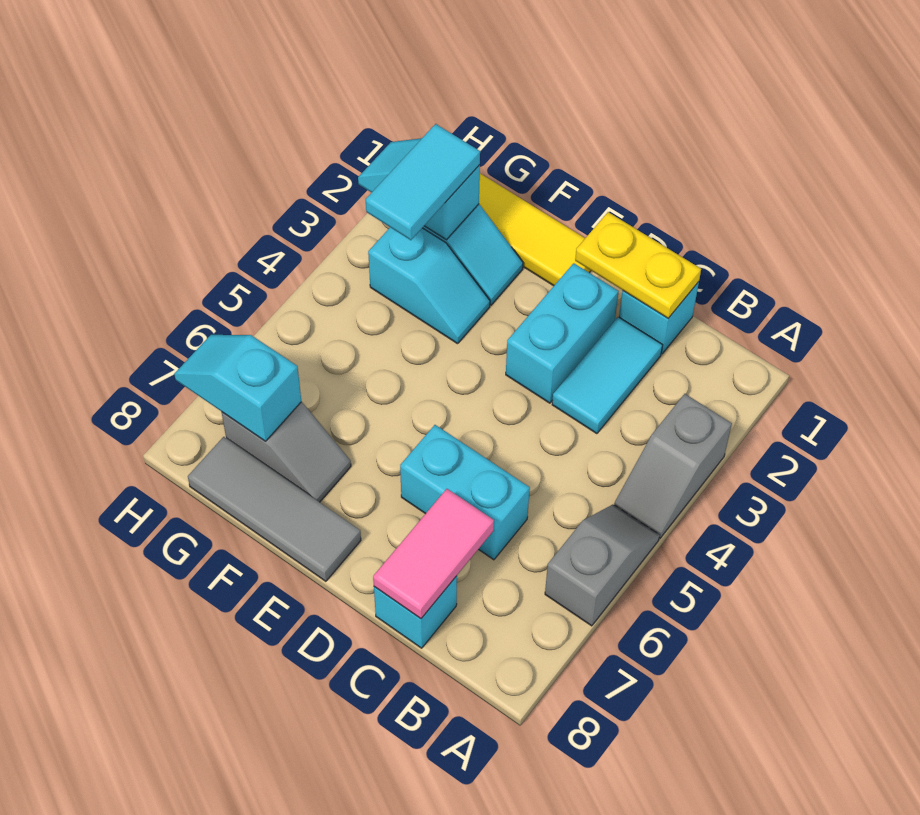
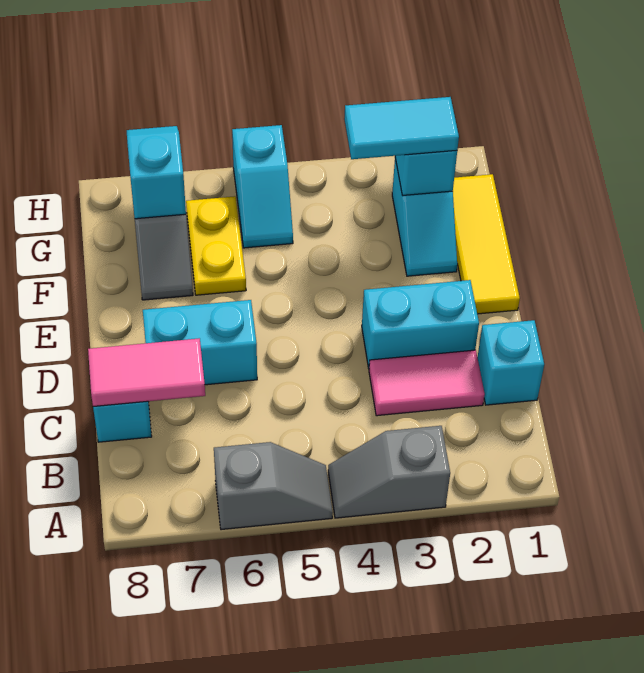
yellow 1x2 plate [575,212,701,318] -> yellow 1x2 plate moved to [186,196,246,295]
cyan 1x2 tile [552,317,662,434] -> pink 1x2 tile [369,350,485,416]
cyan 1x2 brick [400,425,530,560] -> cyan 1x2 brick turned to [143,300,257,385]
grey 1x3 tile [188,437,361,581] -> none
cyan 1x2 slope [368,227,490,344] -> cyan 1x2 slope moved to [232,125,293,248]

